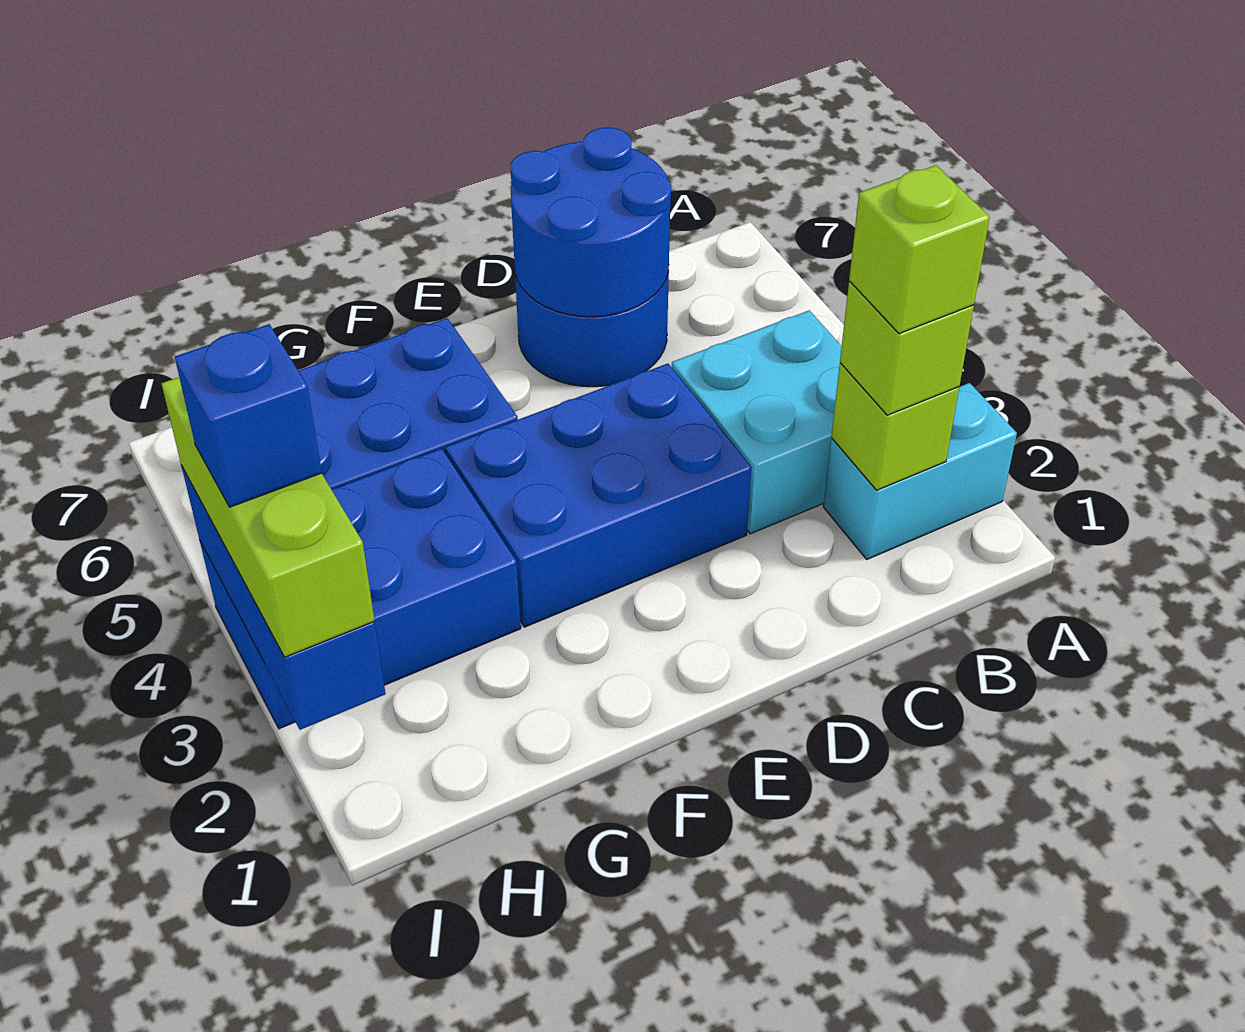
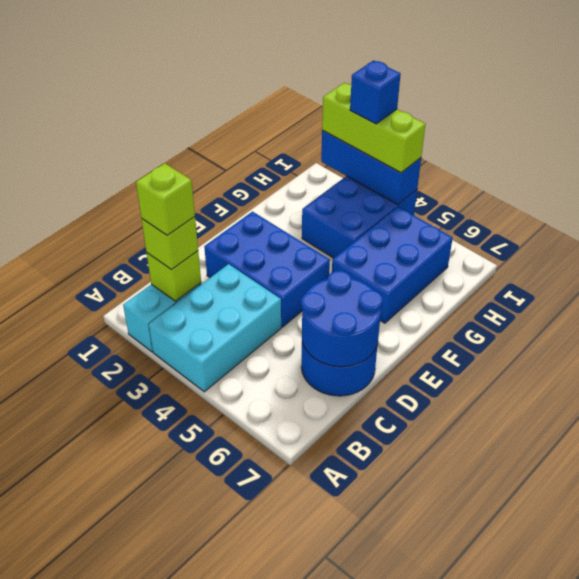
cyan 2x2 brick [672,310,842,534] -> cyan 2x3 brick [149,264,281,392]
blue 2x3 brick [446,364,751,627] -> blue 2x3 brick turned to [204,212,330,327]

